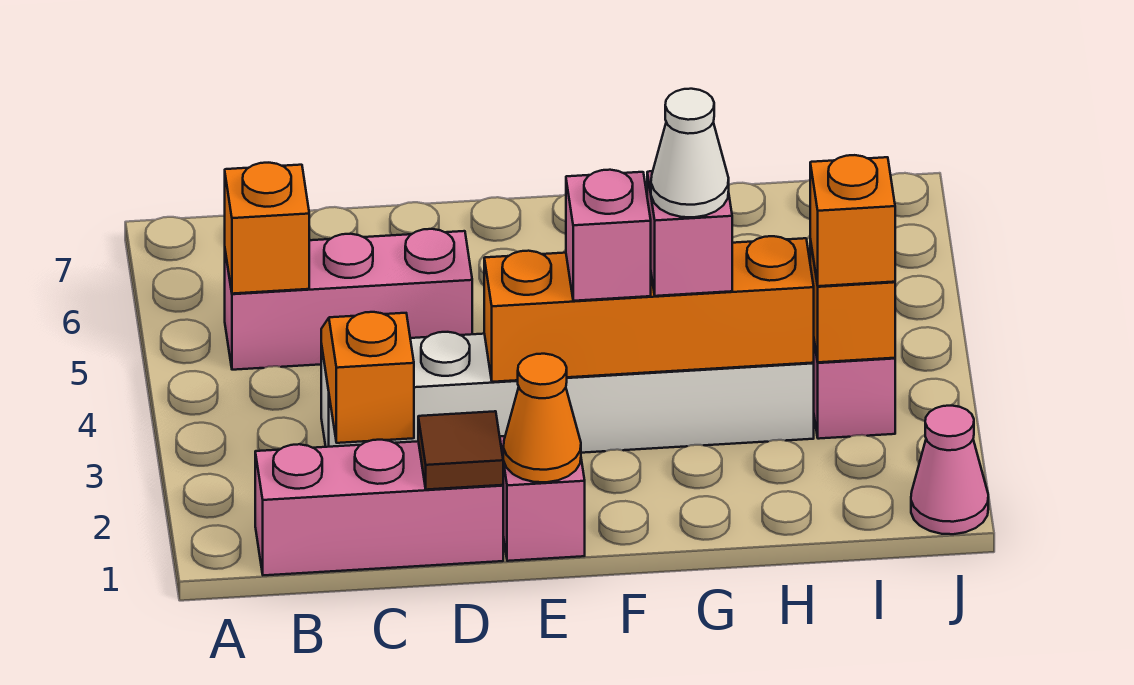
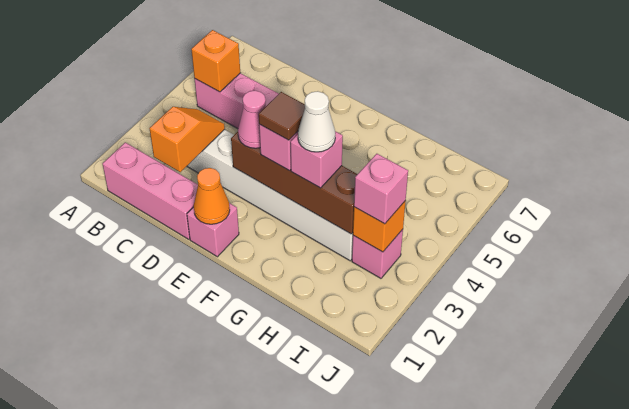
brown 1x1 tile [418,411,503,490] -> brown 1x1 tile moved to [259,92,305,140]
orange 1x4 brick [484,236,814,382] -> brown 1x4 brick [231,132,357,234]
orange 1x1 brick [810,155,895,286] -> pink 1x1 brick [354,154,408,224]
pink 1x1 cone [911,406,988,534] -> pink 1x1 cone moved to [238,91,266,148]

